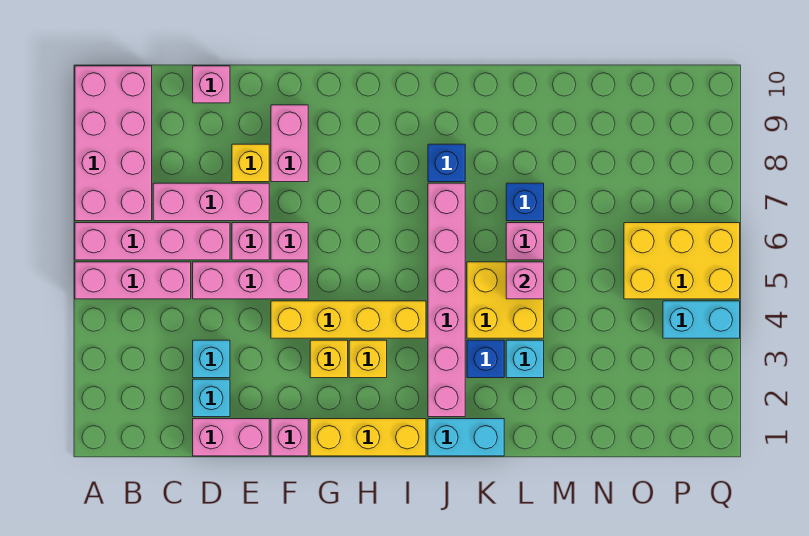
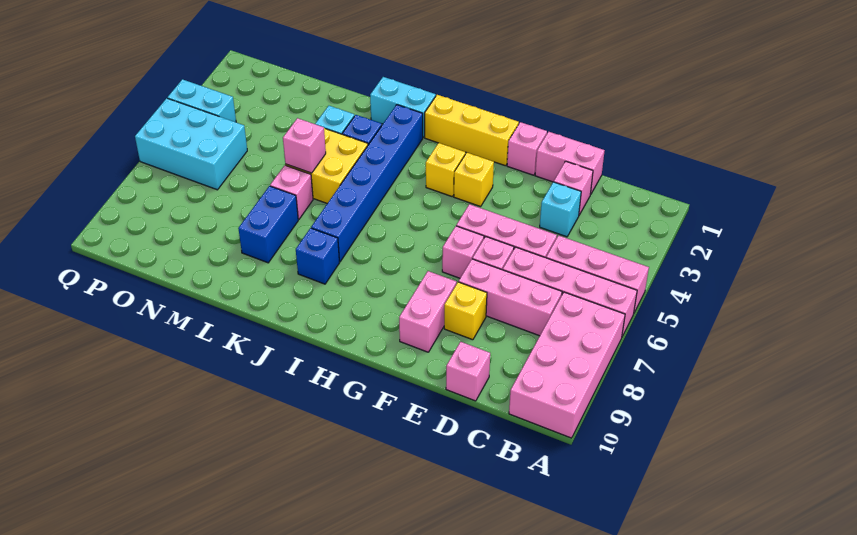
cyan 1x1 brick [193,379,230,417] -> pink 1x1 brick [554,161,593,215]
yellow 1x4 brick [271,301,426,338] -> none
pink 1x6 brick [428,183,465,417] -> blue 1x6 brick [311,105,423,262]
blue 1x1 brick [506,183,544,221] -> blue 1x2 brick [238,186,298,263]
yellow 2x3 brick [624,223,740,299] -> cyan 2x3 brick [135,98,247,190]

